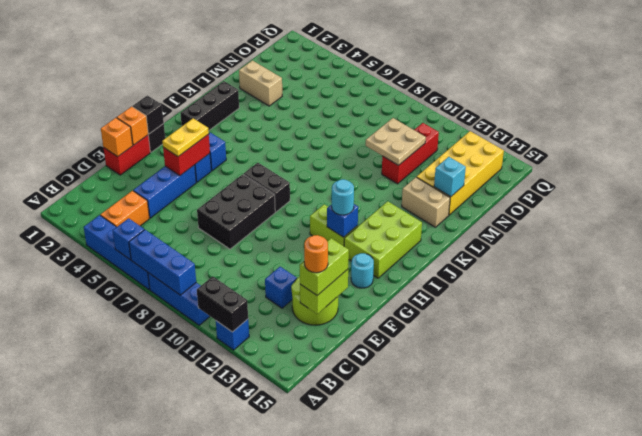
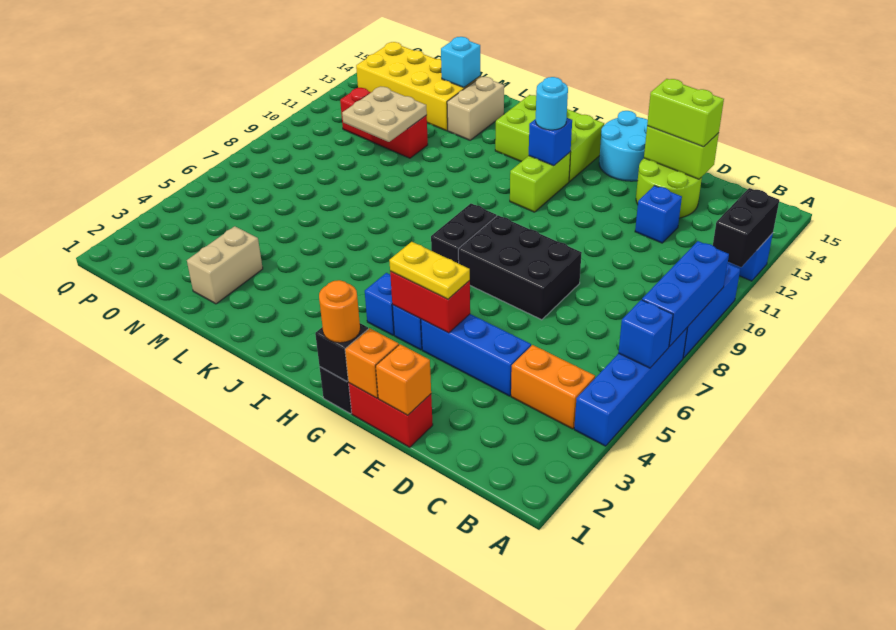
orange 1x1 round brick [304,235,328,273] -> orange 1x1 round brick moved to [319,280,360,343]
cyan 1x1 round brick [351,253,374,288] -> cyan 2x2 round brick [599,111,648,181]
black 1x3 brick [180,81,239,131] -> none

